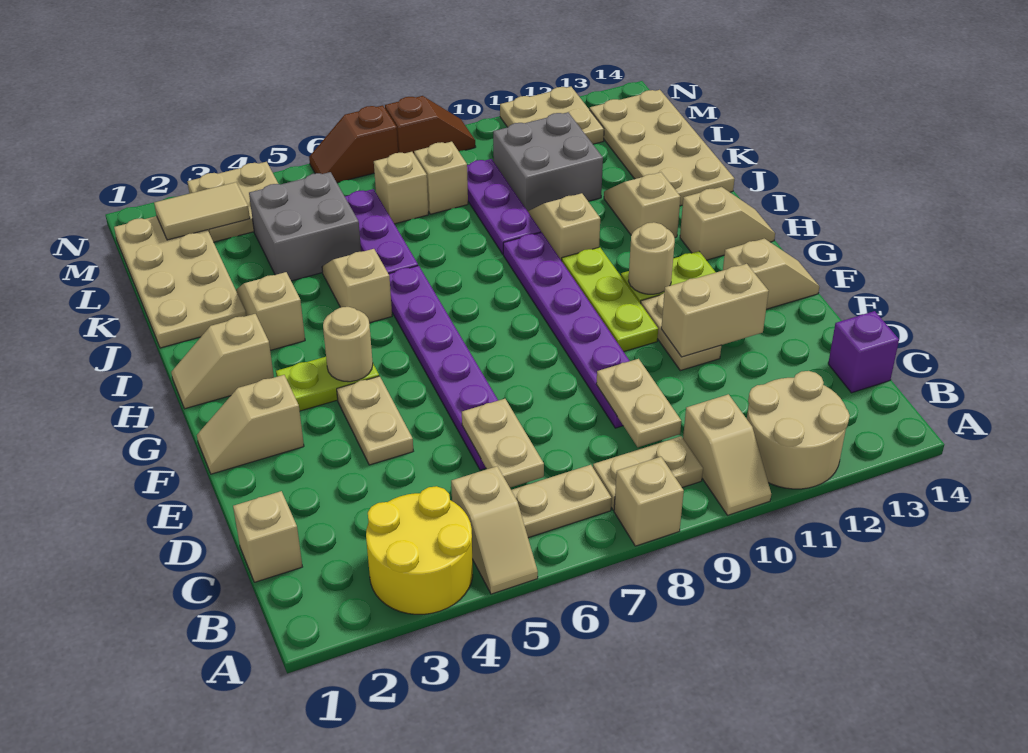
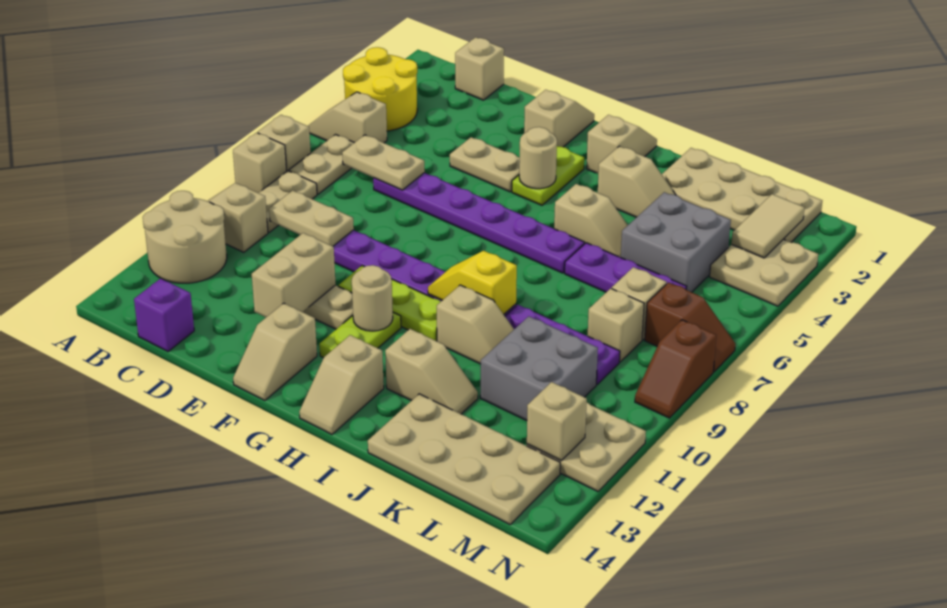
none -> tan 1x1 brick [258,115,311,171]
none -> yellow 1x2 slope [428,251,517,314]
none -> tan 1x1 brick [527,382,587,461]
brown 1x2 slope [309,105,398,183] -> brown 1x2 slope turned to [645,282,735,372]

